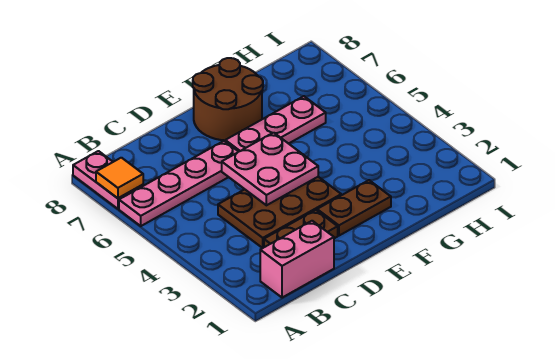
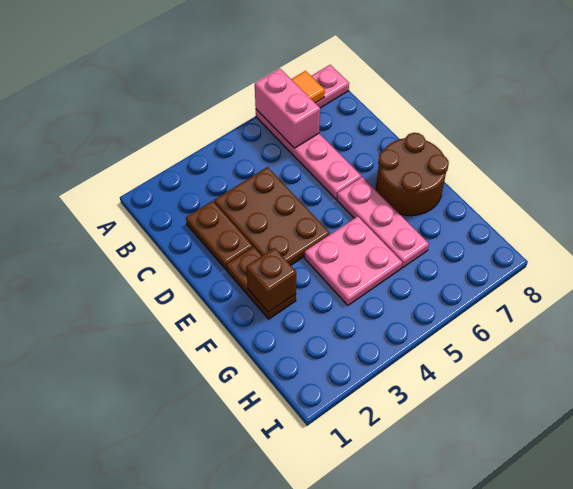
pink 1x2 brick [260,221,334,298] -> pink 1x2 brick moved to [255,68,320,148]
pink 2x2 plate [222,133,318,205] -> pink 2x2 plate moved to [304,216,402,305]
none -> brown 1x1 brick [246,248,296,312]

